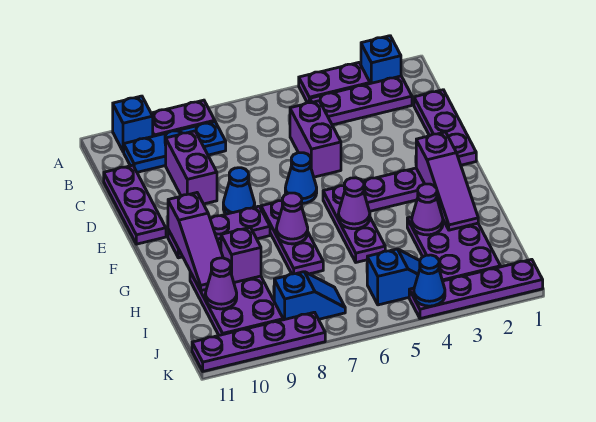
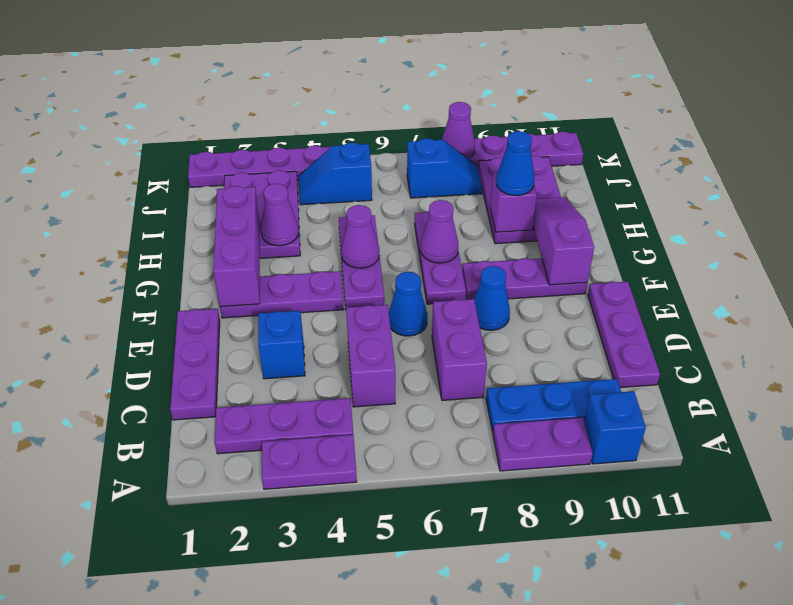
blue 1x1 brick [361,36,401,84] -> blue 1x1 brick moved to [258,311,305,379]
purple 1x2 brick [166,131,217,204] -> purple 1x2 brick moved to [432,299,487,400]
purple 1x3 slope [416,132,478,230] -> purple 1x3 brick [213,186,260,307]
purple 1x1 cone [205,258,237,309] -> purple 1x1 cone moved to [442,102,475,158]
blue 1x2 slope [274,272,345,320] -> blue 1x2 slope turned to [407,138,482,198]
blue 1x1 cone [414,255,445,306] -> blue 1x1 cone moved to [496,131,534,195]

